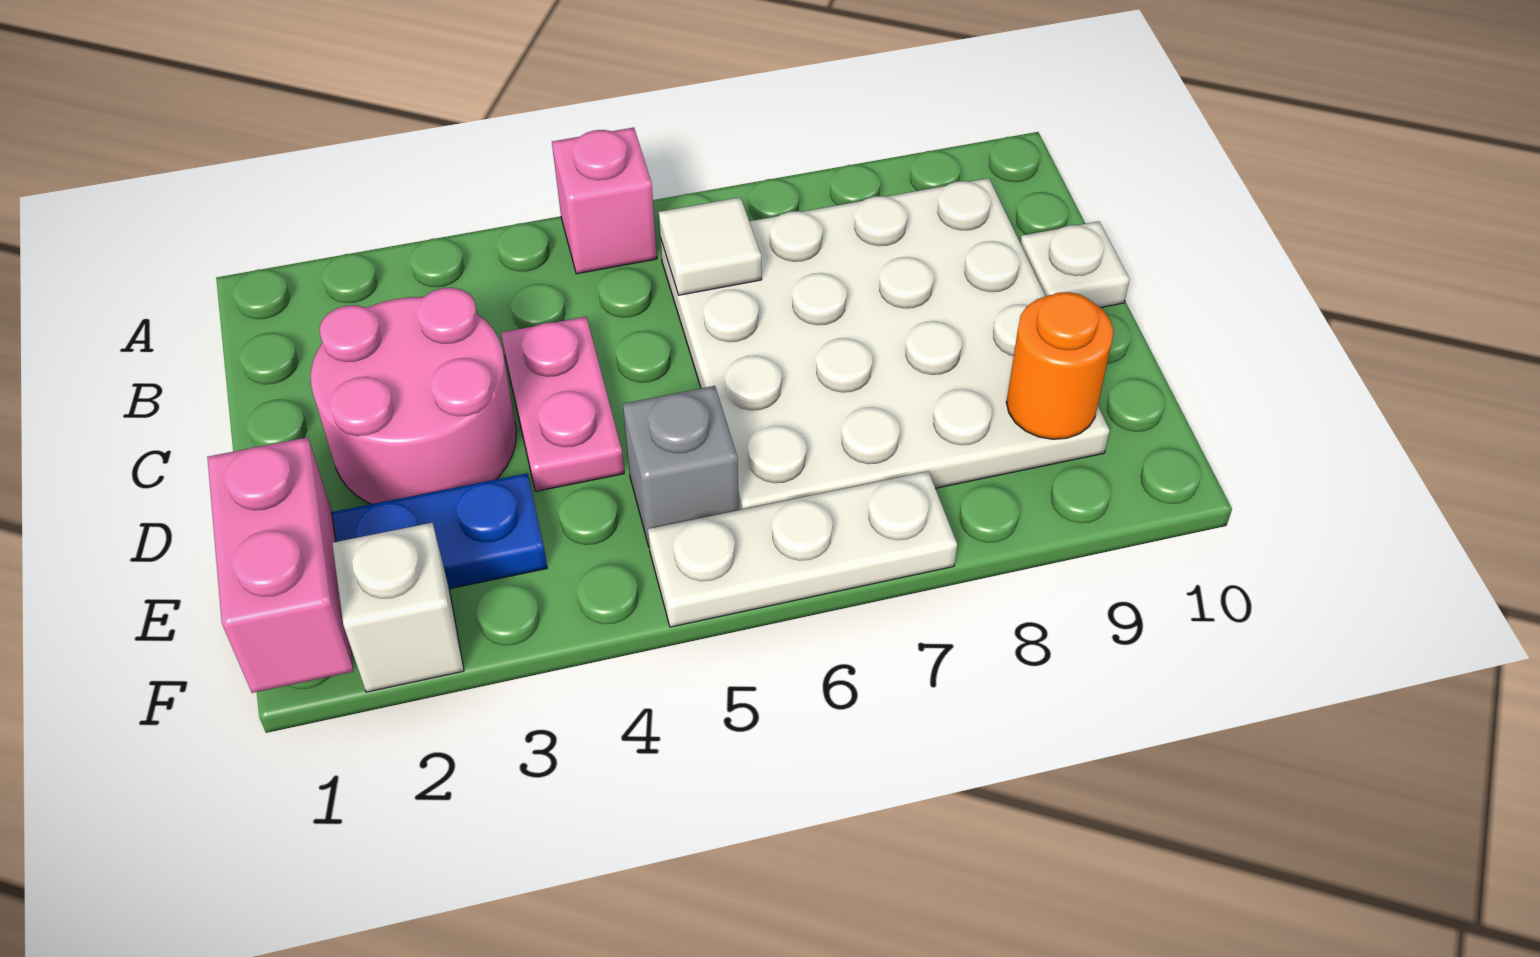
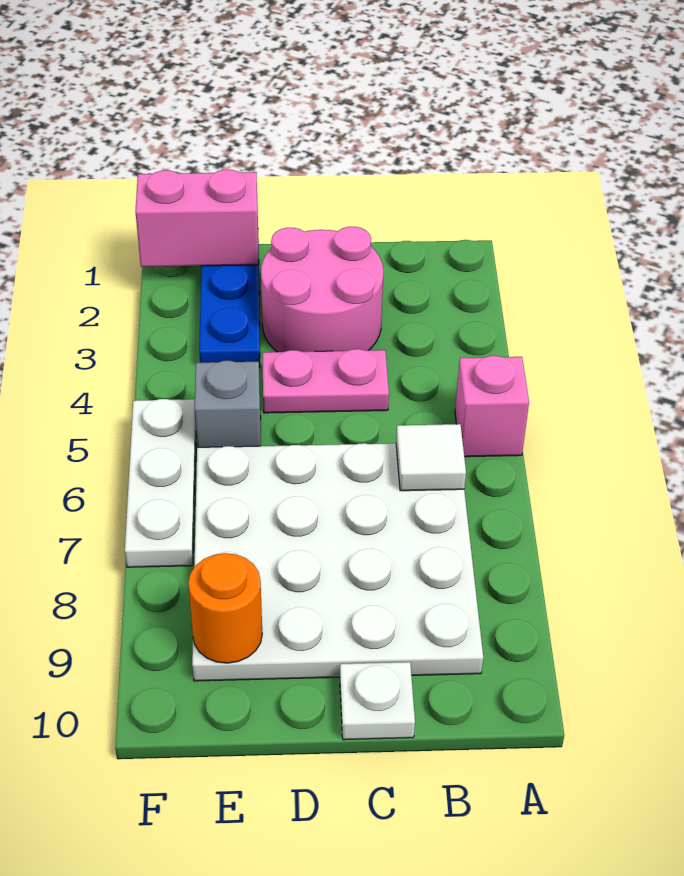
white 1x1 brick [332,523,464,692] -> none

